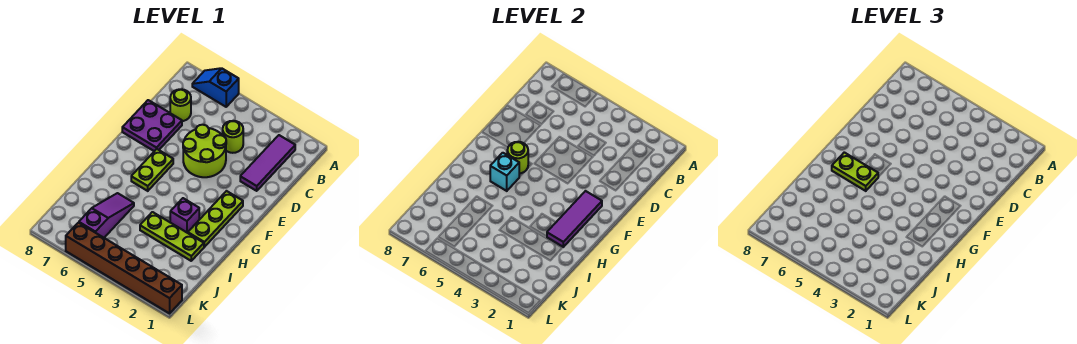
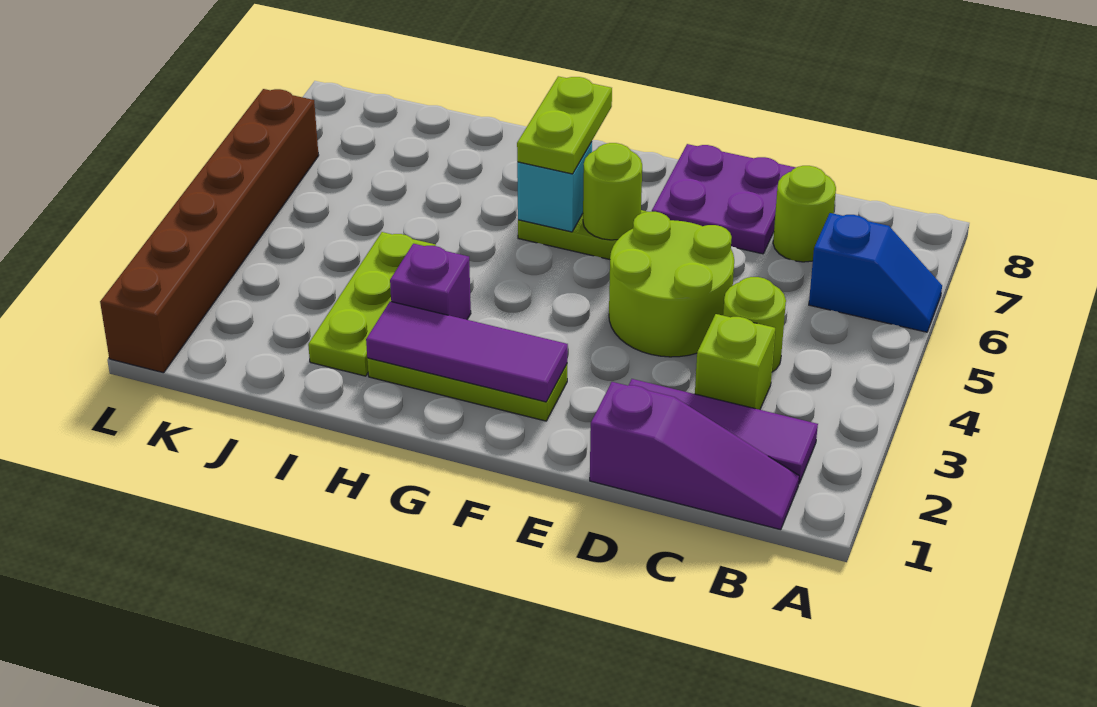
blue 1x2 slope [192,68,239,107] -> blue 1x2 slope turned to [809,213,942,332]
none -> lime 1x1 brick [695,314,775,410]
purple 1x3 slope [79,193,134,238] -> purple 1x3 slope moved to [590,382,799,530]

